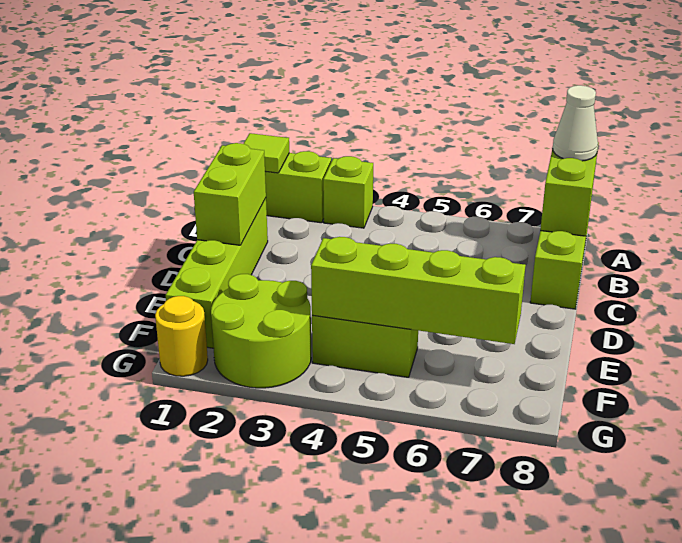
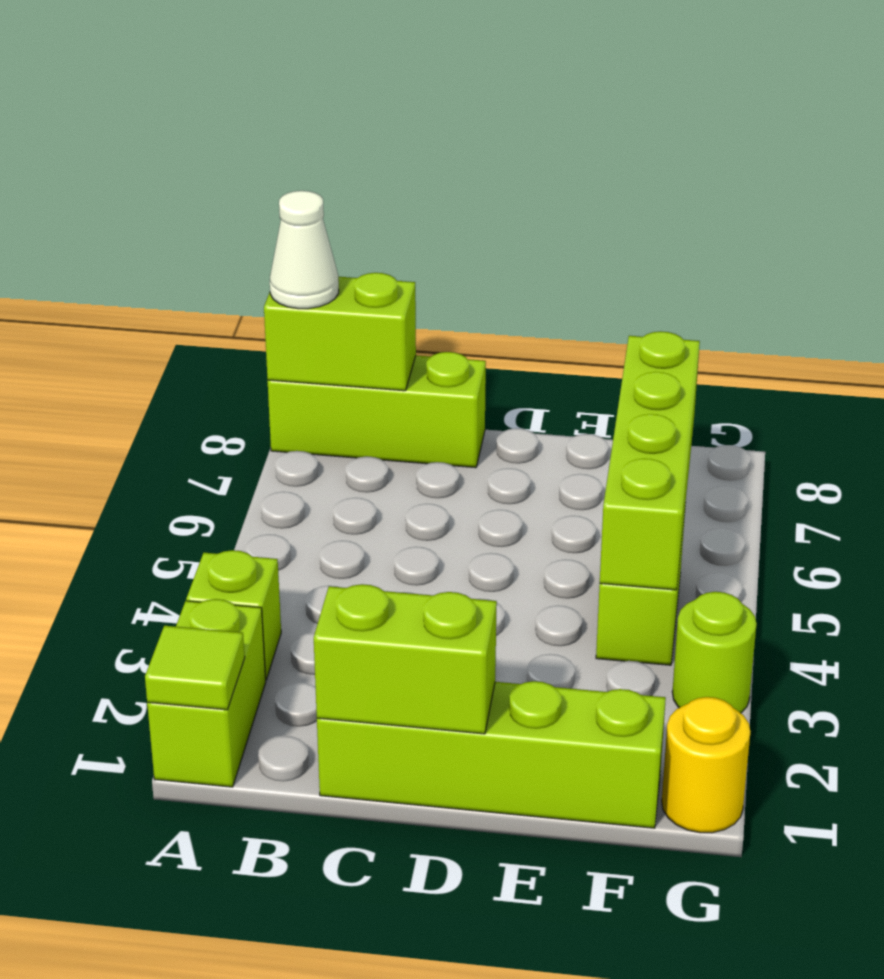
lime 2x2 round brick [211,274,311,388] -> lime 1x1 round brick [672,592,757,713]

